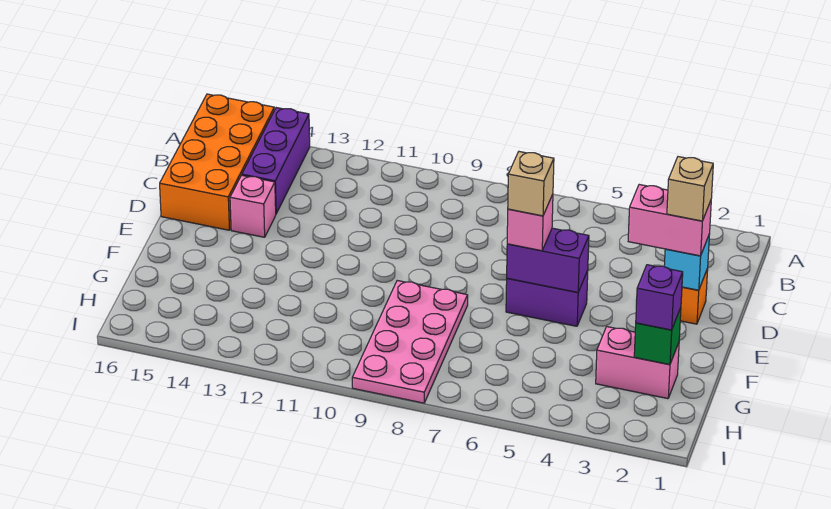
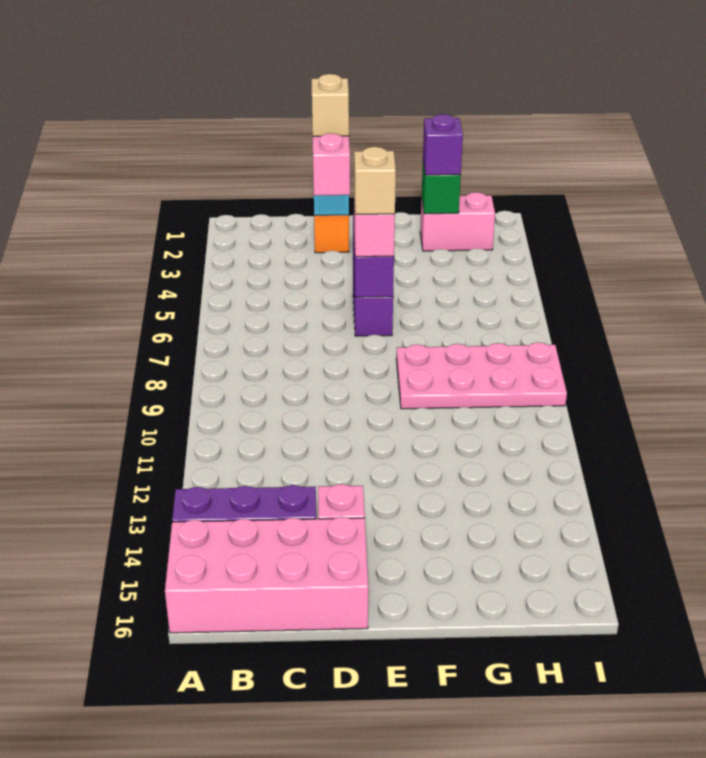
orange 2x4 brick [160,94,274,230] -> pink 2x4 brick [165,517,368,633]
pink 1x2 brick [596,327,679,399] -> pink 1x2 brick turned to [420,192,495,251]

